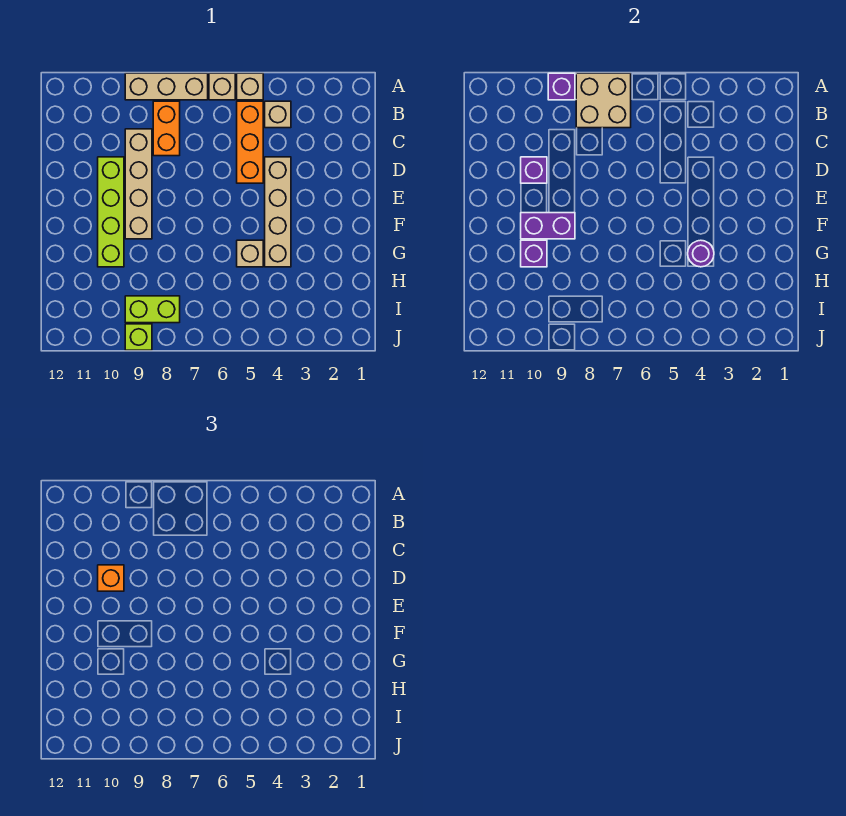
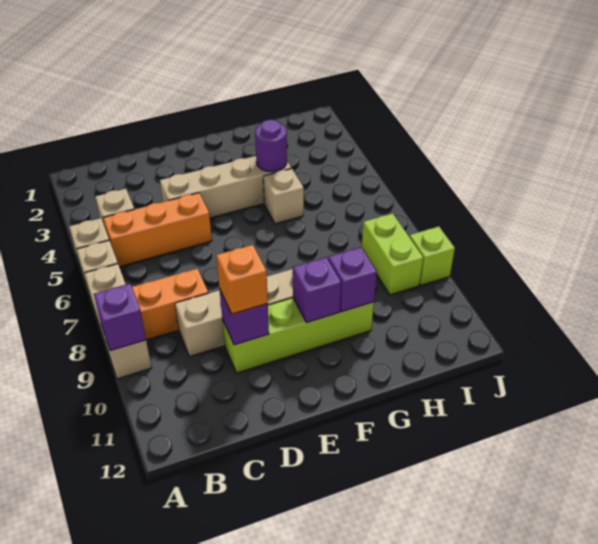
tan 2x2 brick [576,73,631,128] -> none
purple 1x2 brick [521,213,575,239] -> purple 1x1 brick [293,257,341,322]

